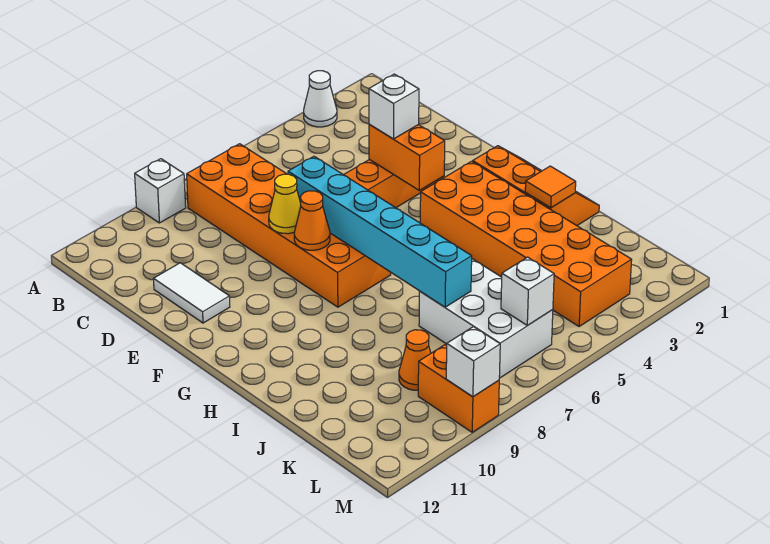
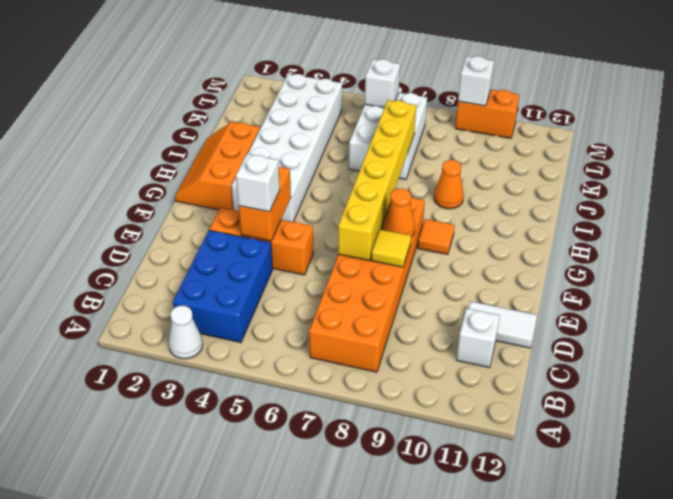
white 1x1 brick [135,159,186,223] -> white 1x1 brick moved to [456,308,500,368]
none -> blue 2x3 brick [173,230,273,343]
white 1x2 tile [154,263,230,323] -> white 1x2 tile turned to [468,301,537,348]
cyan 1x6 brick [288,156,472,307] -> yellow 1x6 brick [338,100,416,261]
yellow 1x1 cone [269,174,301,234] -> yellow 1x1 tile [371,229,411,267]
orange 2x6 brick [420,161,632,327] -> white 2x6 brick [232,74,342,222]
orange 1x1 tile [525,166,576,208] -> orange 1x1 tile moved to [418,219,455,255]
orange 1x1 cone [399,330,431,390] -> orange 1x1 cone moved to [434,160,464,209]
orange 1x2 brick [418,345,499,432] -> orange 1x2 brick turned to [455,90,519,138]

